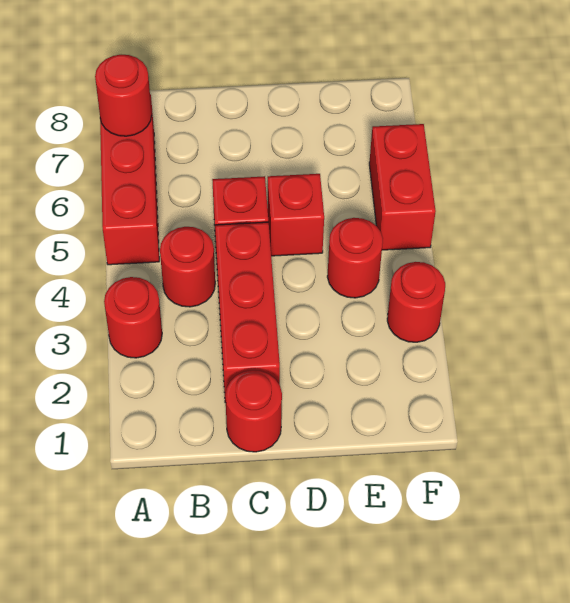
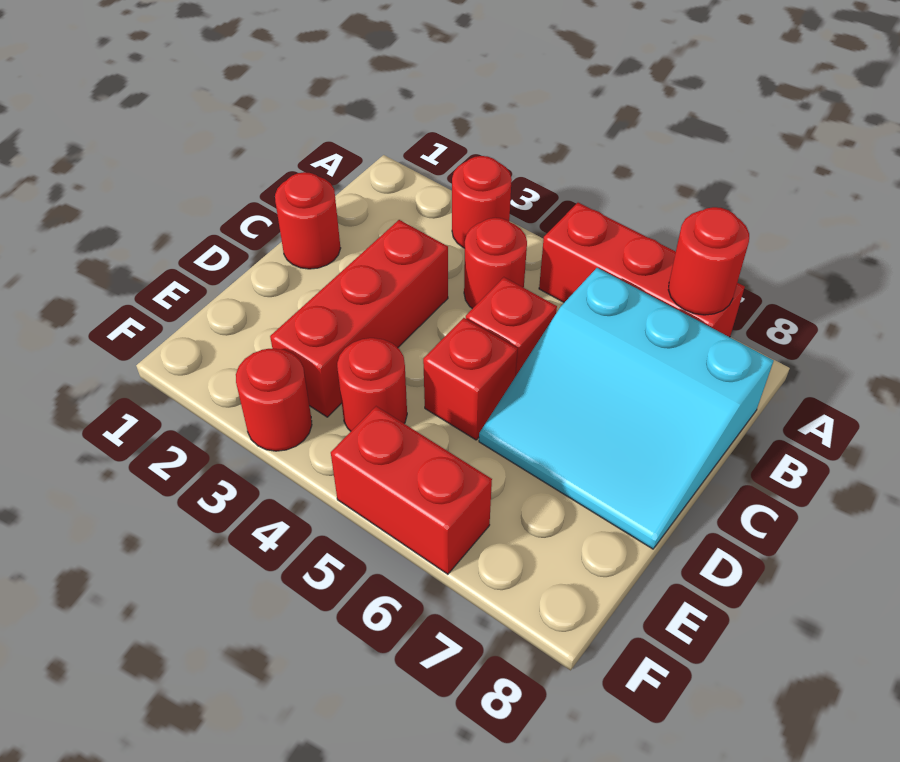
none -> cyan 3x3 slope [479,268,774,549]
red 1x3 brick [215,222,280,403] -> red 1x3 brick turned to [270,220,448,417]

